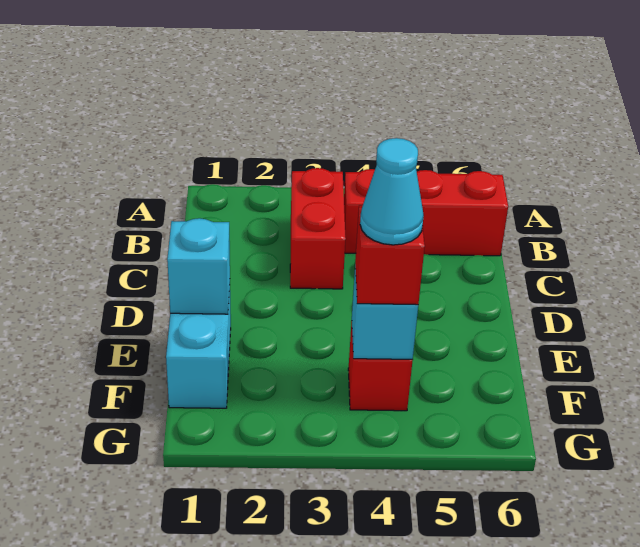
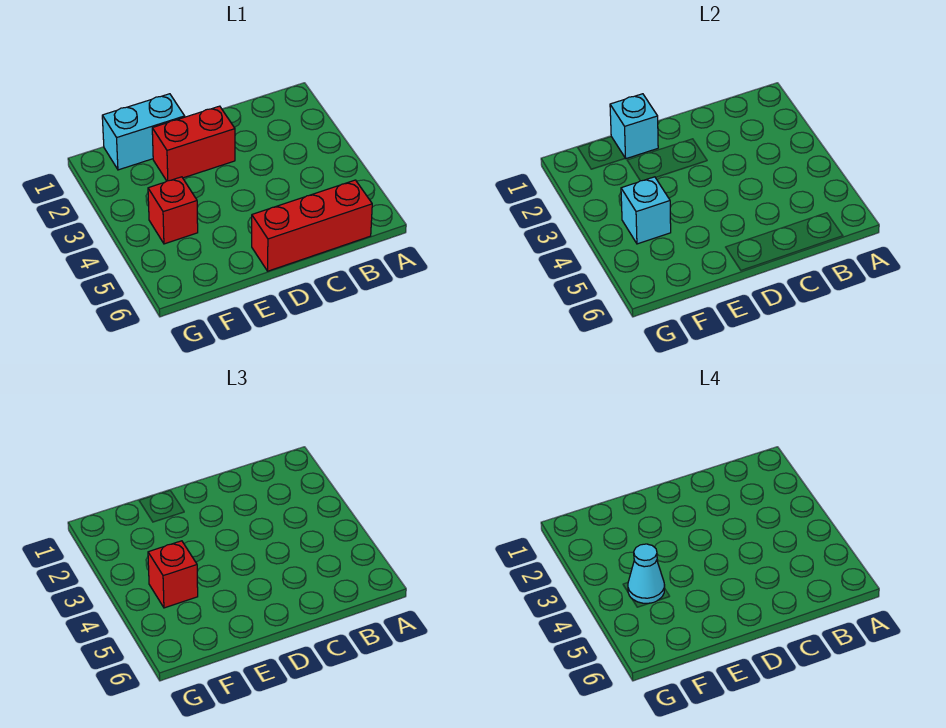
red 1x2 brick [290,168,346,289] -> red 1x2 brick moved to [152,106,235,181]
red 1x3 brick [344,169,508,256] -> red 1x3 brick turned to [252,180,372,271]

